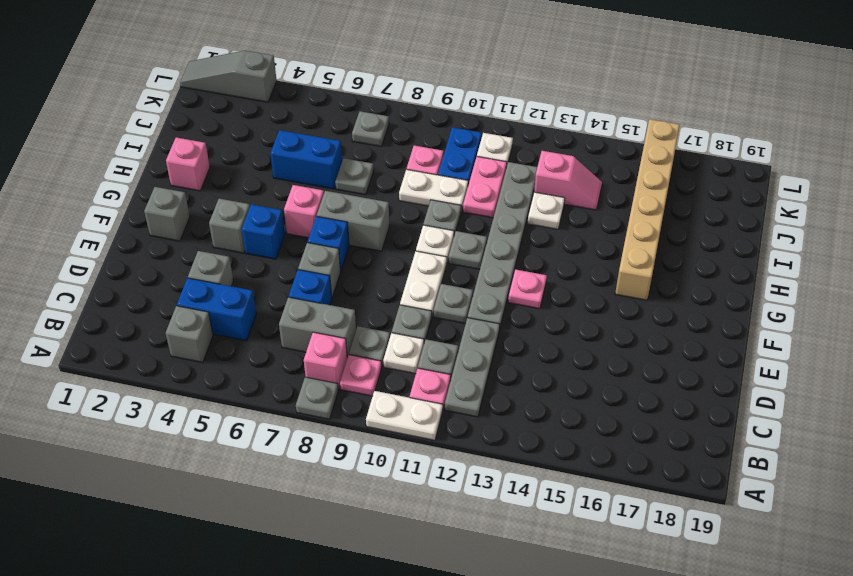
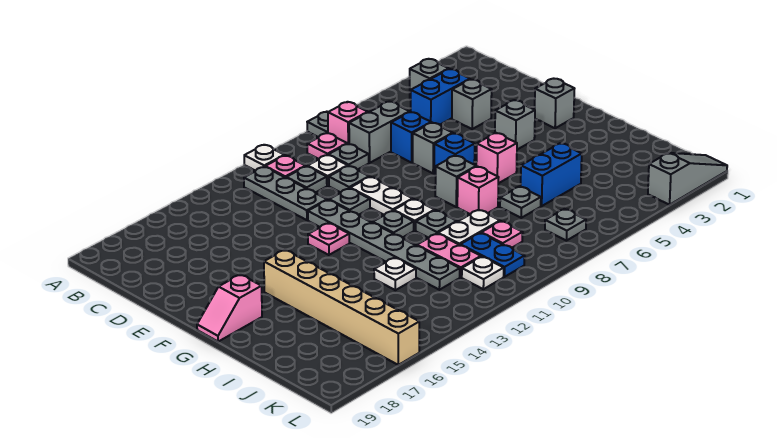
white 1x2 plate [366,391,443,440] -> white 1x1 plate [244,145,284,171]
blue 1x1 brick [242,204,285,259] -> none
grey 1x2 brick [317,191,389,251] -> grey 1x1 brick [435,155,476,207]
pink 1x1 brick [166,138,210,191] -> pink 1x1 brick moved to [457,166,499,214]
pink 1x2 slope [534,151,602,210] -> pink 1x2 slope moved to [197,275,262,342]

